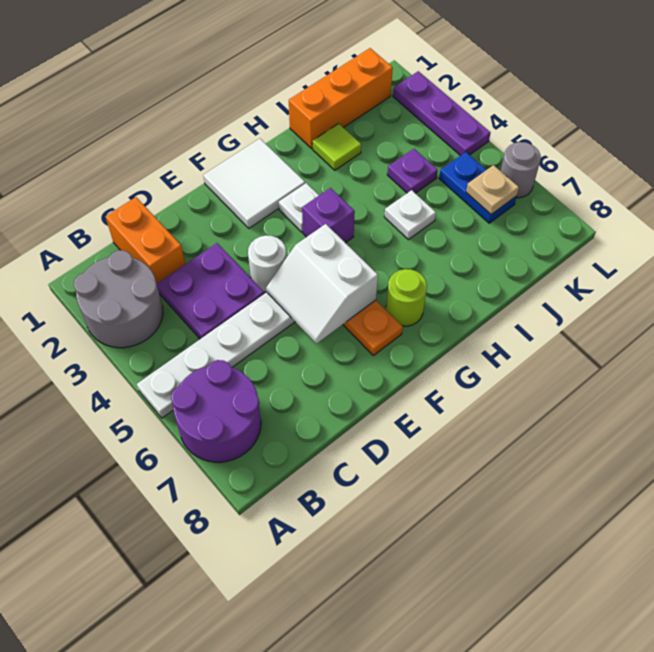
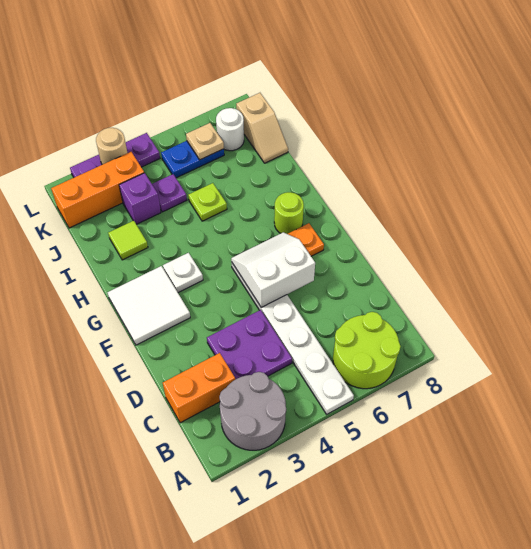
purple 2x2 round brick [171,360,261,462] -> lime 2x2 round brick [333,312,401,389]
white 1x1 round brick [248,235,287,292] -> white 1x1 round brick moved to [216,108,244,151]
white 2x2 slope [266,224,378,344] -> white 2x2 slope turned to [231,232,315,307]
purple 1x1 brick [302,188,355,243] -> purple 1x1 brick moved to [119,173,161,224]
orange 1x3 brick [289,48,393,149] -> orange 1x3 brick turned to [51,152,144,228]
white 1x1 plate [384,190,436,240] -> lime 1x1 plate [188,183,227,221]
none -> tan 1x2 slope [236,93,288,163]
none -> tan 1x1 round brick [96,128,127,165]
grey 1x1 round brick [501,142,541,198] -> none

